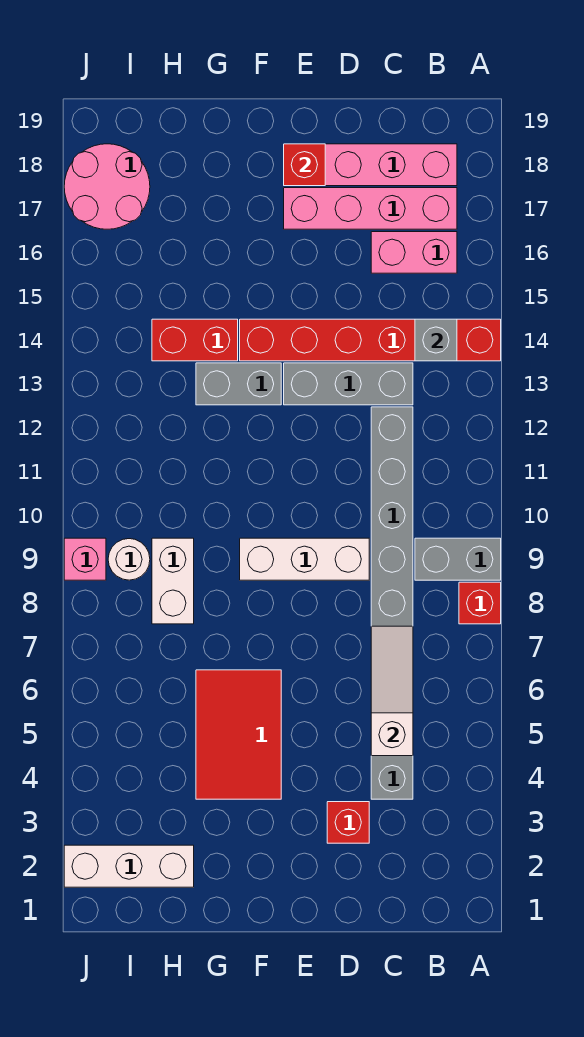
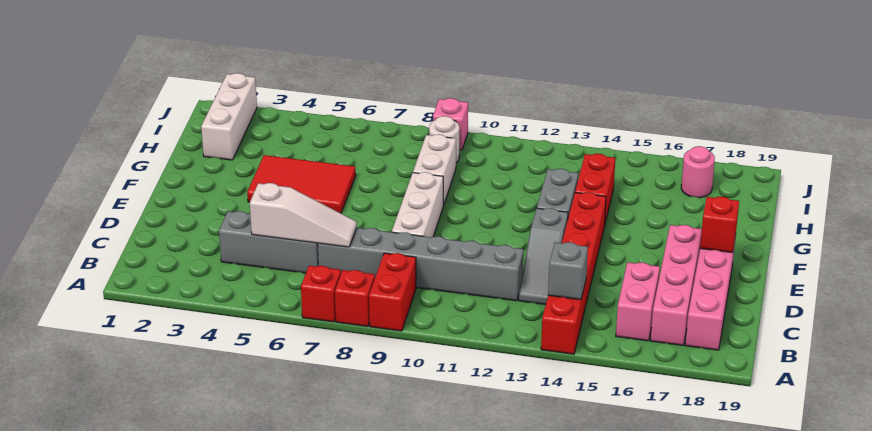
grey 1x2 brick [415,538,501,580] -> red 1x2 brick [369,253,416,331]
grey 1x3 brick [284,363,413,405] -> grey 1x3 slope [519,208,568,305]
red 1x1 brick [327,802,369,843] -> red 1x1 brick moved to [301,266,341,322]
white 1x2 brick [152,538,194,624] -> white 1x2 brick turned to [413,134,456,206]
pink 2x2 round brick [64,144,150,229] -> pink 1x1 round brick [681,146,715,198]

